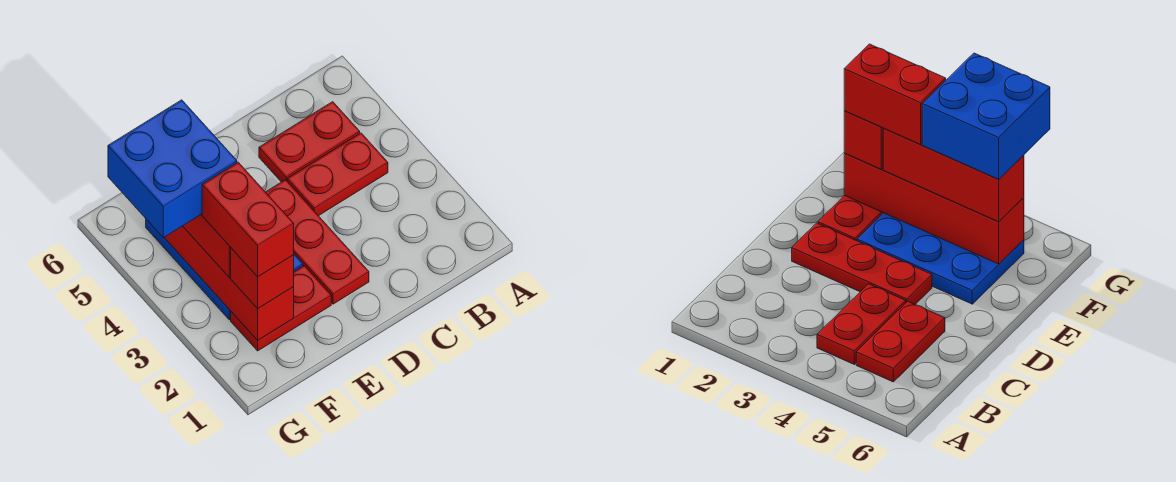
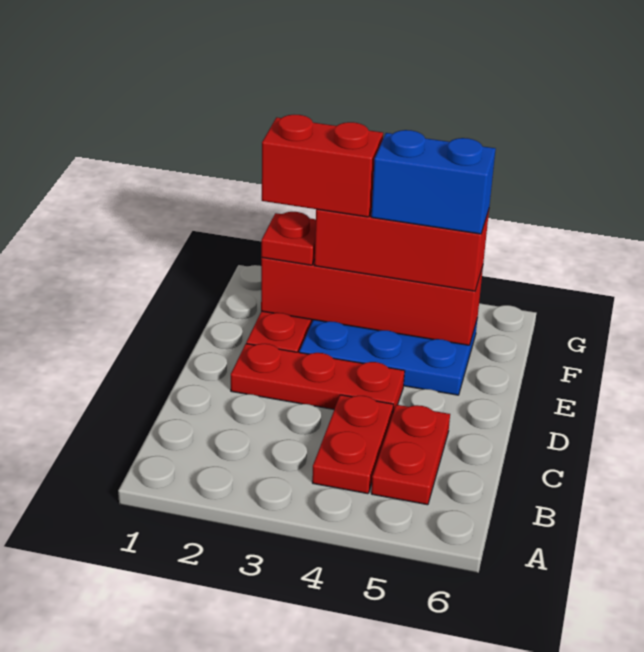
red 1x1 brick [231,248,294,309] -> red 1x1 plate [261,212,316,265]
blue 2x2 brick [108,100,237,238] -> blue 1x2 brick [371,130,496,234]

